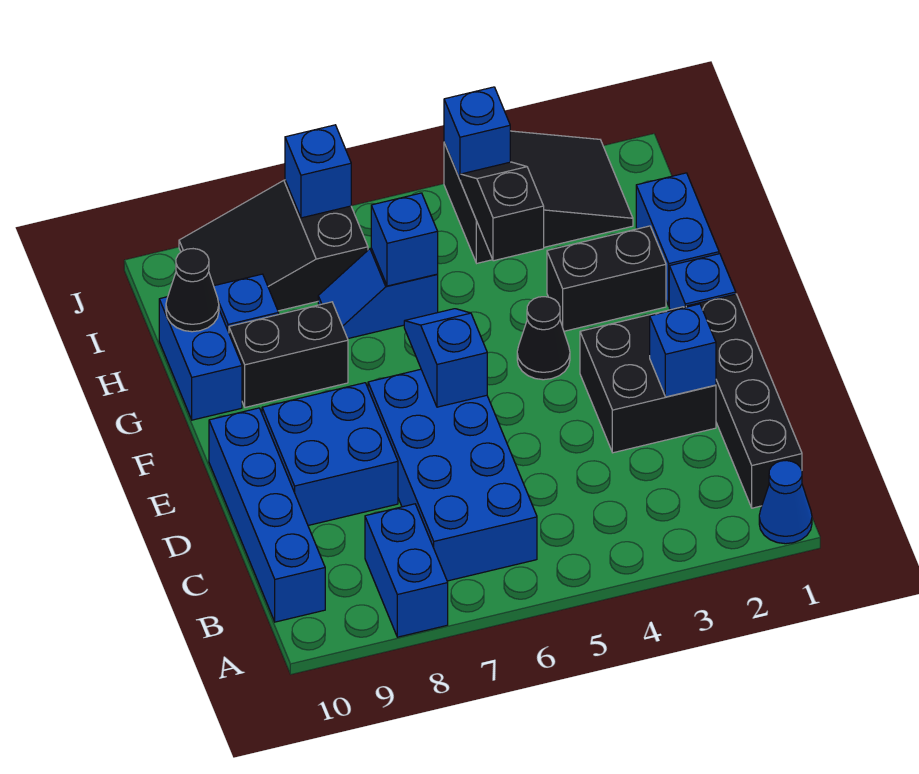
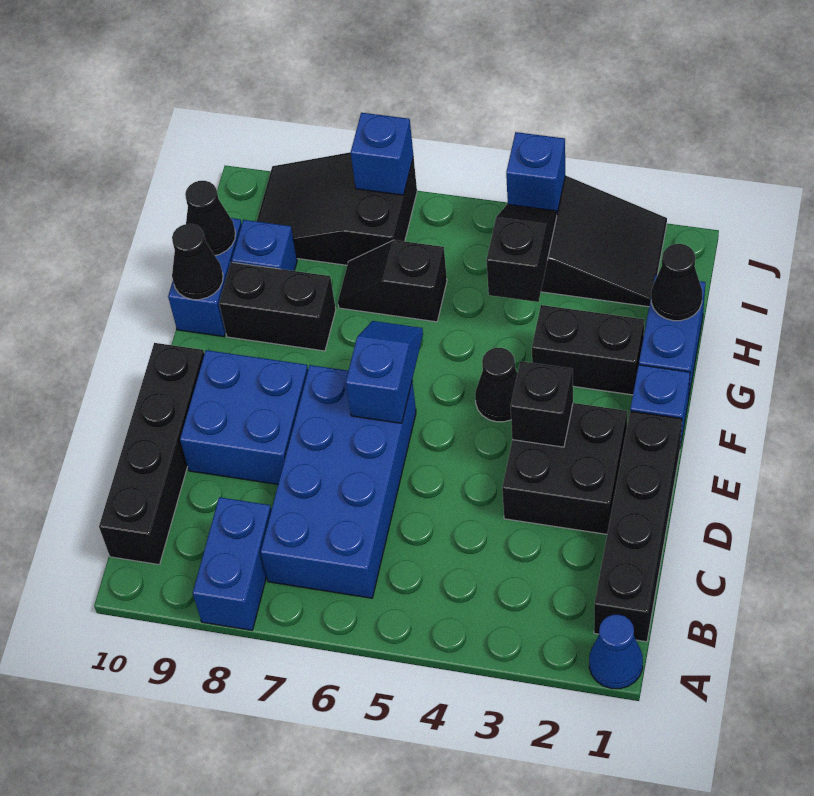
blue 1x4 brick [209,408,325,622] -> black 1x4 brick [99,343,204,565]
blue 1x1 brick [650,304,716,397] -> none
none -> black 1x1 brick [511,361,573,447]
none -> black 1x1 cone [172,224,223,300]
none -> black 1x1 cone [651,244,702,321]
blue 1x2 slope [318,248,438,339] -> black 1x2 slope [338,240,447,322]
blue 1x1 brick [371,193,438,286] -> none

